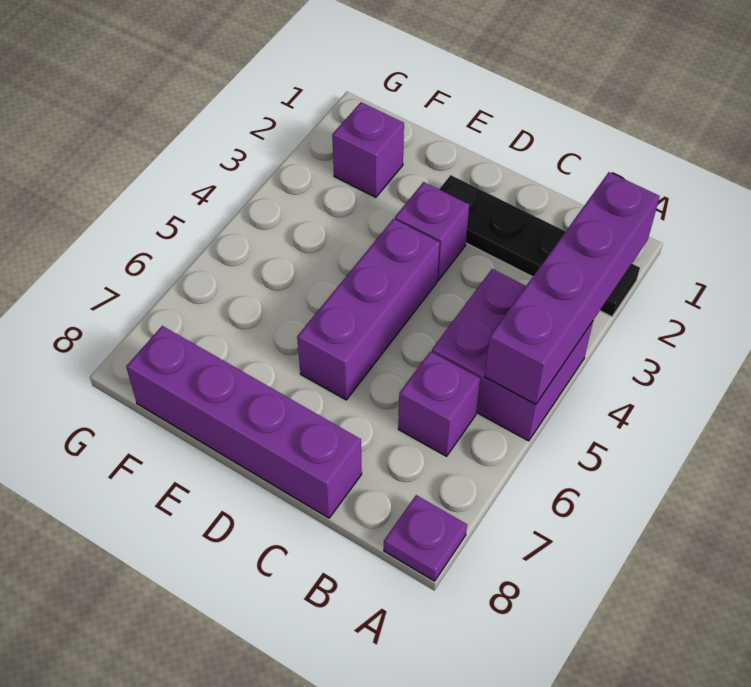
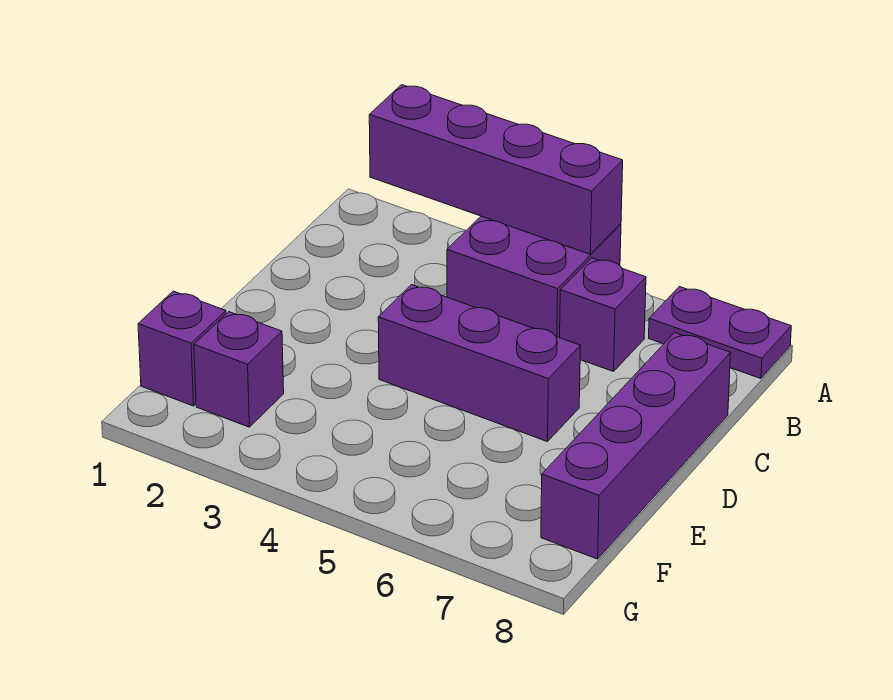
black 1x4 plate [439,175,640,317] -> none
purple 1x1 plate [384,495,467,581] -> purple 1x2 plate [649,287,791,379]
purple 1x1 brick [395,182,469,280] -> purple 1x1 brick moved to [138,291,226,406]

